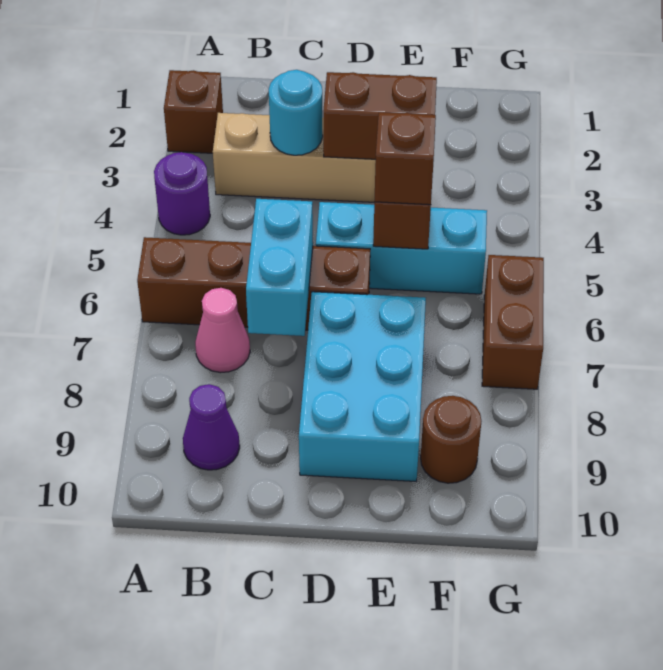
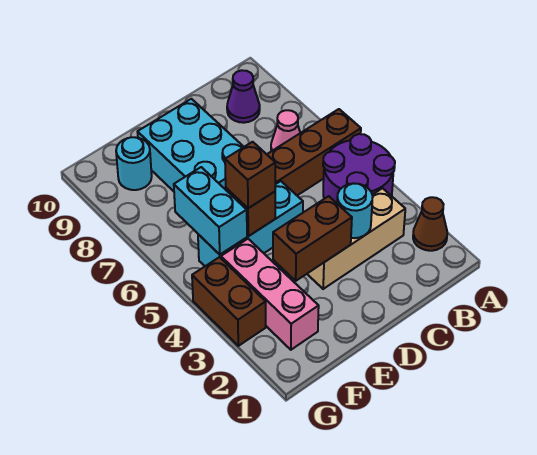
brown 1x1 brick [164,70,223,153] -> brown 1x1 cone [413,197,447,251]
purple 1x1 round brick [154,152,210,235] -> purple 2x2 round brick [323,134,395,203]
cyan 1x2 brick [246,199,313,336] -> cyan 1x2 brick moved to [174,167,247,254]
none -> pink 1x3 brick [221,239,319,350]
brown 1x1 round brick [421,396,481,483] -> cyan 1x1 round brick [116,137,152,190]
brown 1x2 brick [482,255,544,389] -> brown 1x2 brick moved to [192,257,266,346]

